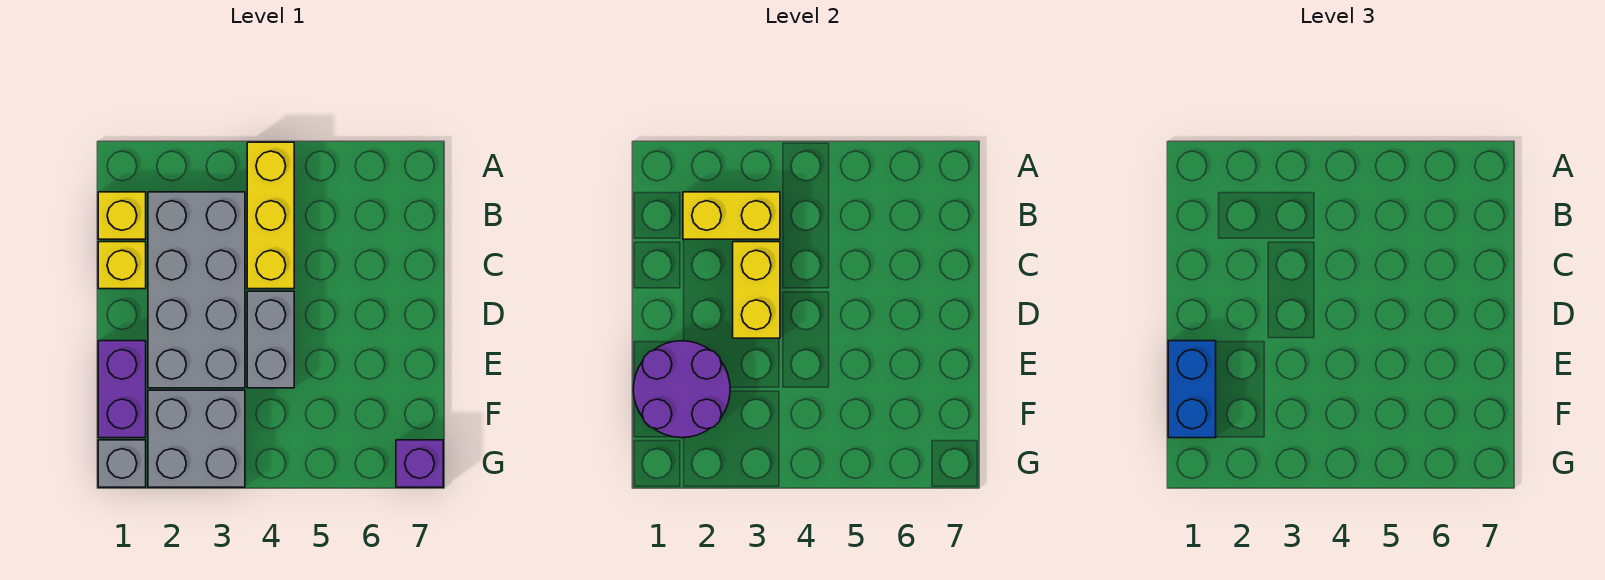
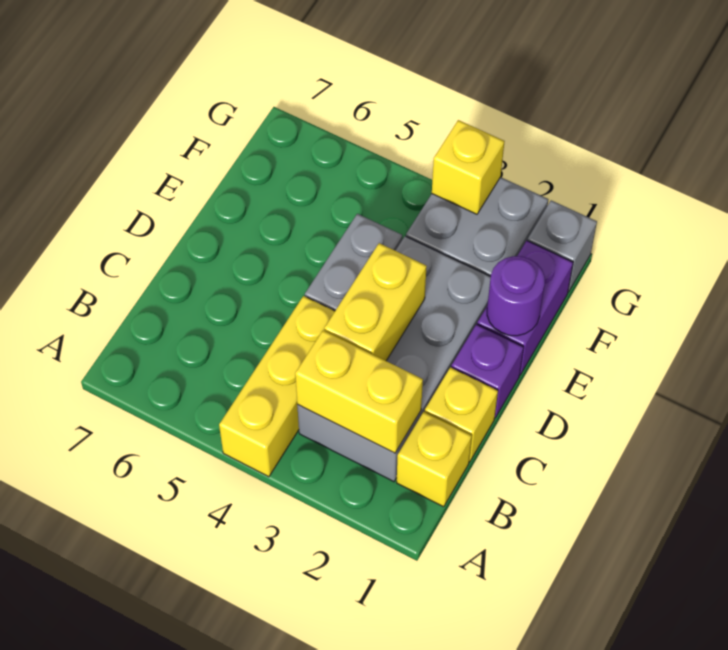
purple 2x2 round brick [633,341,730,438] -> purple 1x1 round brick [487,256,545,336]
blue 1x2 brick [1168,341,1216,438] -> none
none -> yellow 1x1 brick [432,120,505,214]
purple 1x1 brick [396,440,443,487] -> purple 1x1 brick moved to [451,324,524,418]

